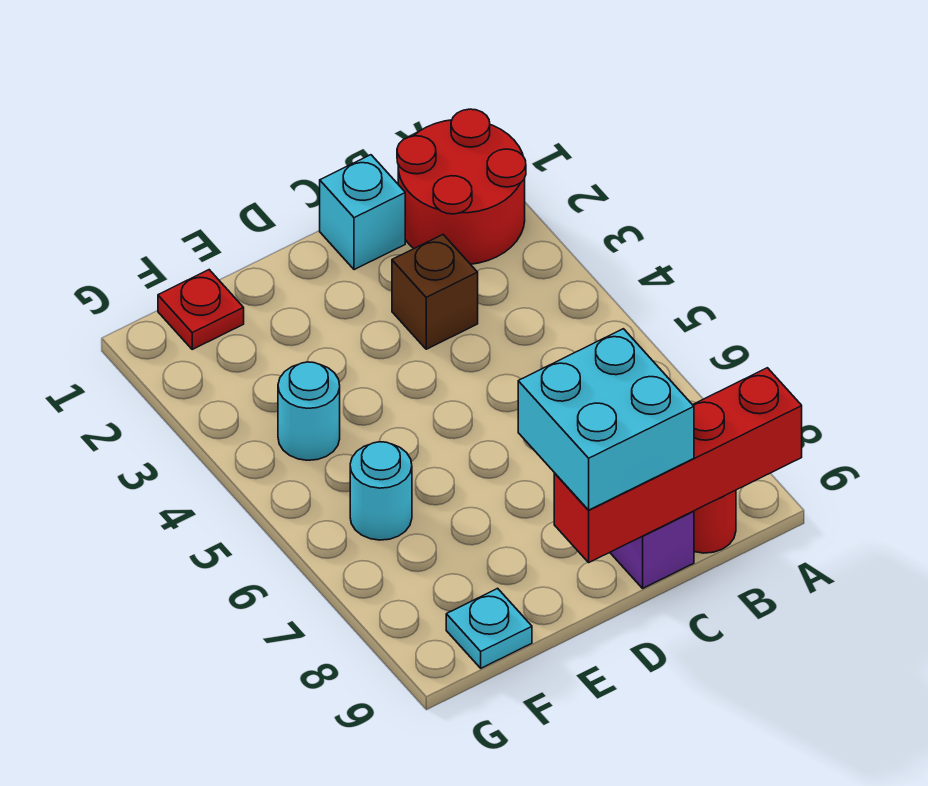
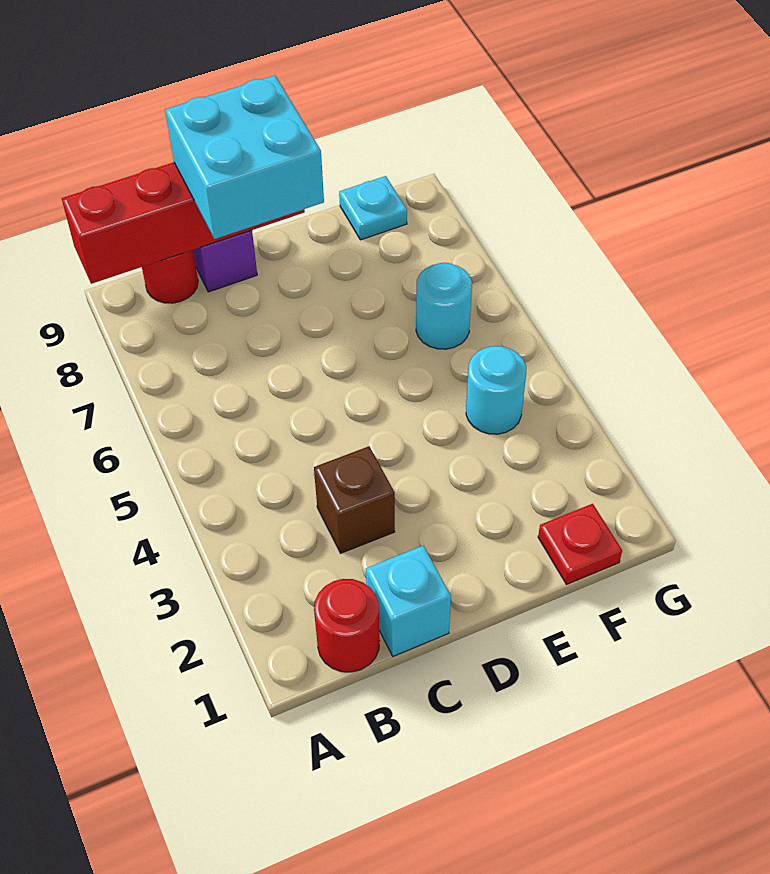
red 2x2 round brick [397,109,526,264] -> red 1x1 round brick [314,579,379,672]

